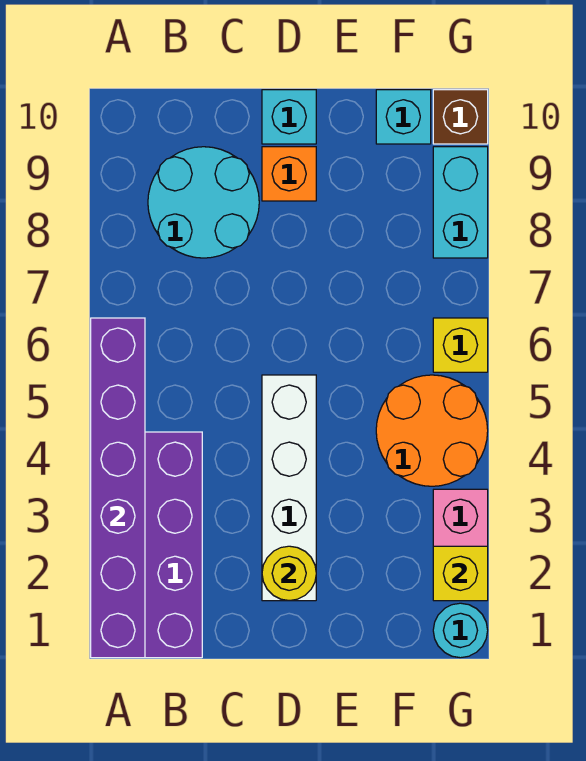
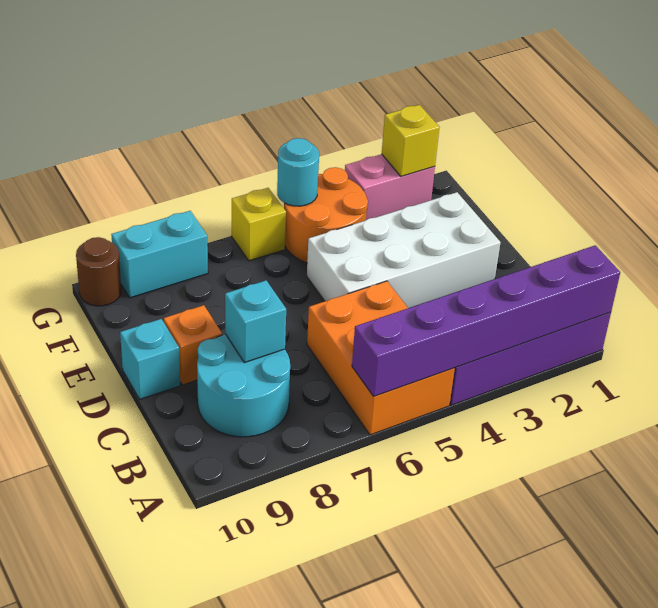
none -> orange 2x3 brick [307,281,455,435]
white 1x4 brick [262,375,316,601] -> white 2x4 brick [307,192,501,308]
yellow 1x1 round brick [262,546,316,601] -> none
cyan 1x1 brick [376,90,431,144] -> cyan 1x1 brick moved to [225,280,286,363]
cyan 1x1 round brick [433,603,488,658] -> cyan 1x1 round brick moved to [277,138,319,206]
brown 1x1 brick [433,90,488,144] -> brown 1x1 round brick [76,237,121,306]

